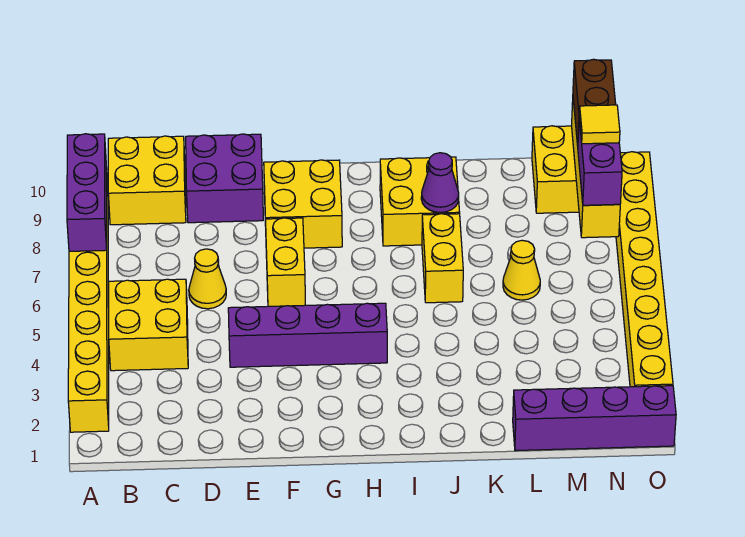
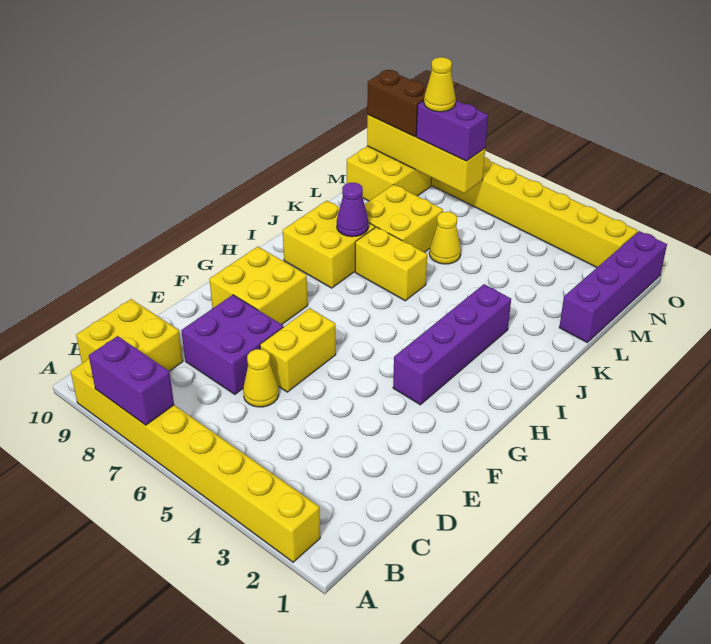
purple 1x3 brick [67,134,107,251] -> purple 1x2 brick [89,336,174,425]
yellow 2x2 brick [109,279,188,371] -> yellow 2x2 brick moved to [364,184,443,252]
purple 2x2 brick [186,134,263,223] -> purple 2x2 brick moved to [181,295,283,394]
purple 1x4 brick [228,303,387,367] -> purple 1x4 brick moved to [393,284,511,405]
yellow 1x2 brick [266,218,305,306] -> yellow 1x2 brick turned to [260,308,336,392]
yellow 1x1 tile [579,105,620,144] -> yellow 1x1 cone [424,57,456,112]

